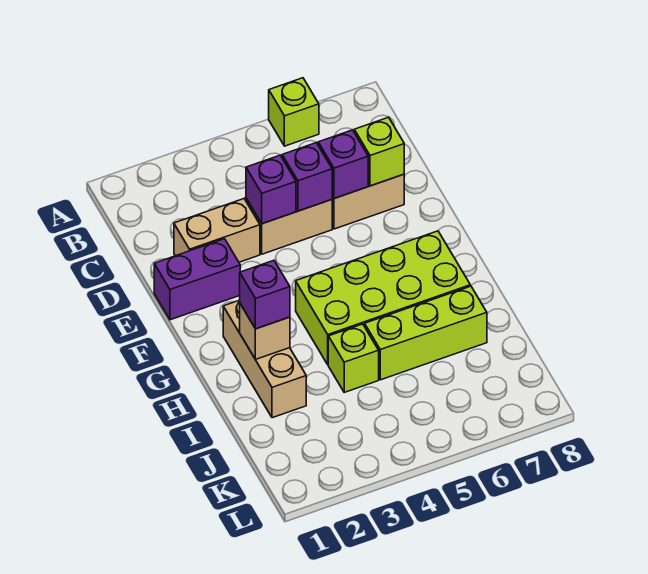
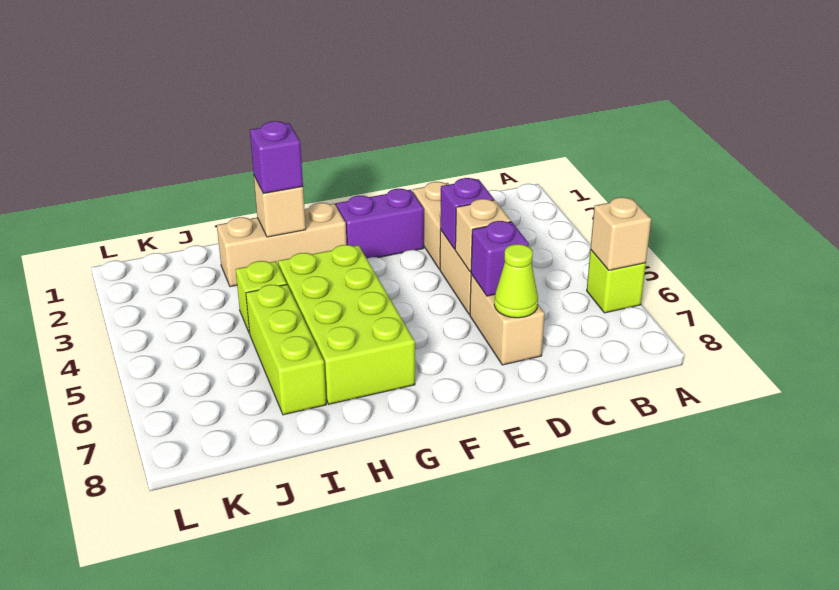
none -> tan 1x1 brick [590,197,651,270]
purple 1x1 brick [282,143,333,211] -> tan 1x1 brick [455,199,511,272]
lime 1x1 brick [354,117,404,186] -> lime 1x1 cone [494,244,538,318]
purple 1x2 brick [154,239,240,320] -> purple 1x2 brick turned to [336,189,424,258]

